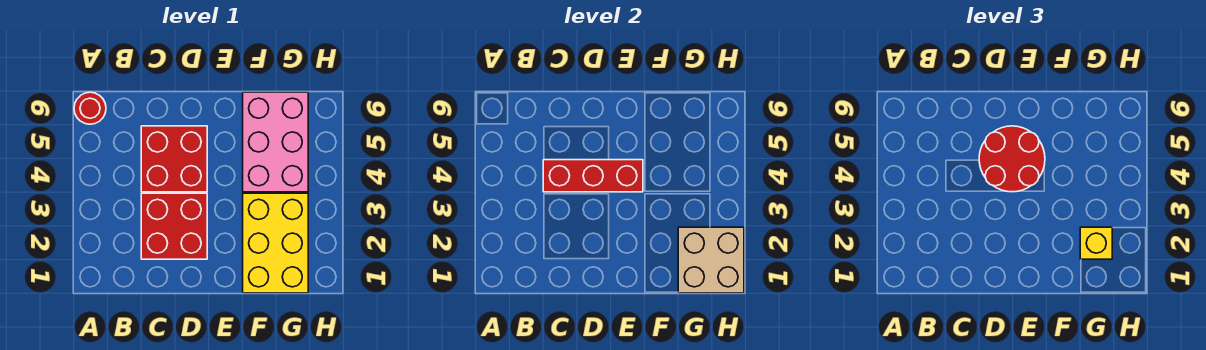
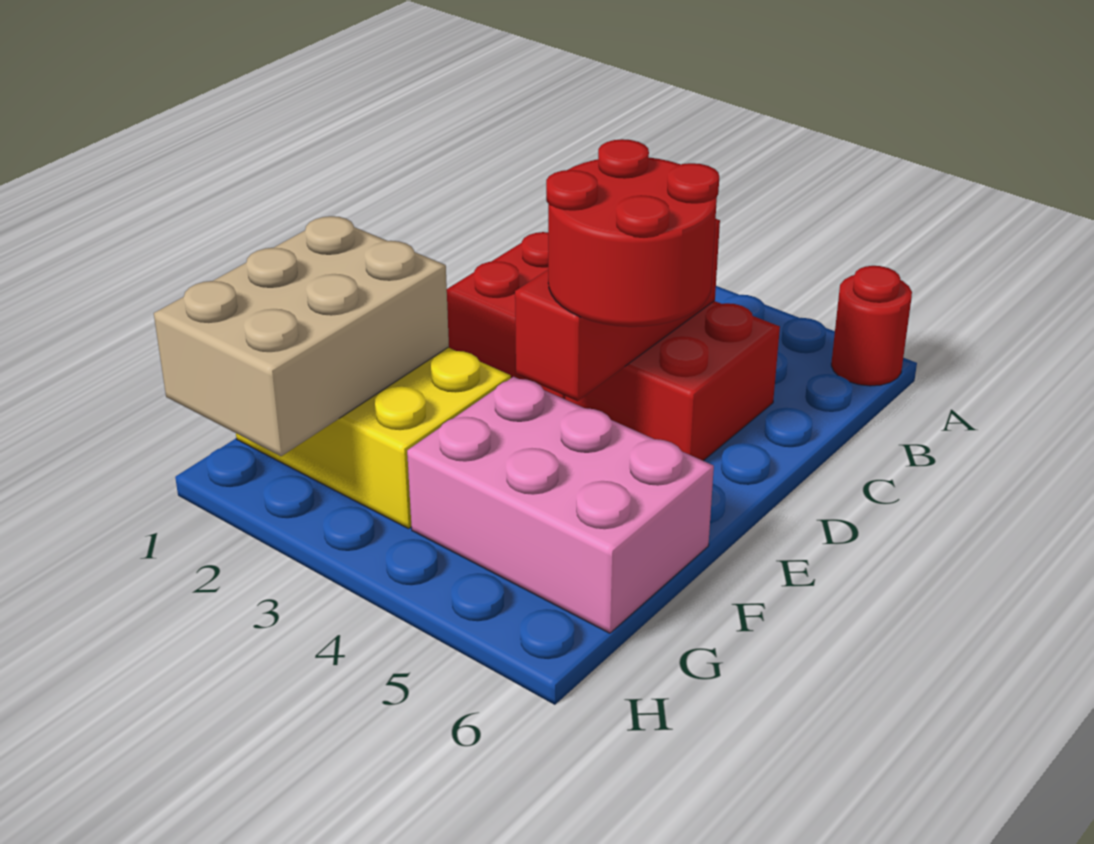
tan 2x2 brick [678,227,744,293] -> tan 2x3 brick [154,216,449,456]
yellow 1x1 brick [1080,227,1112,259] -> none

